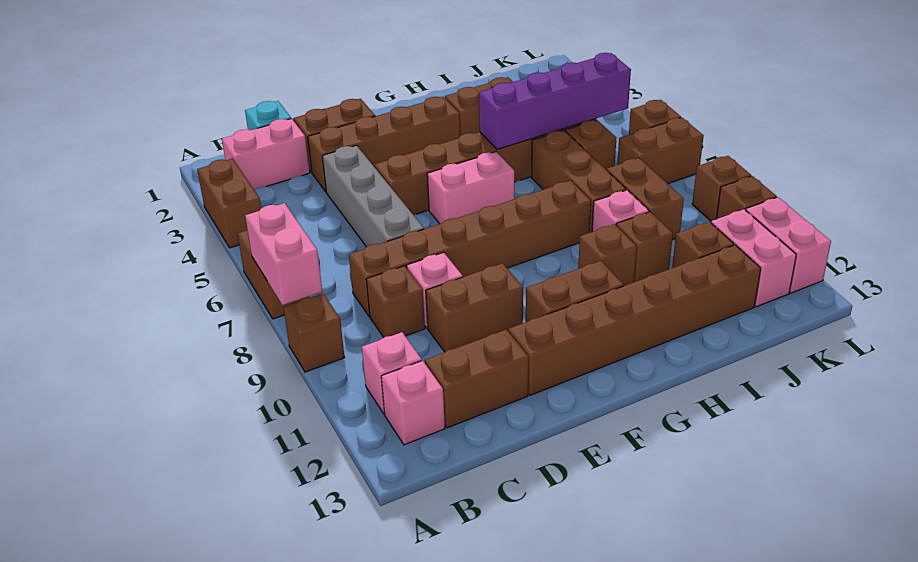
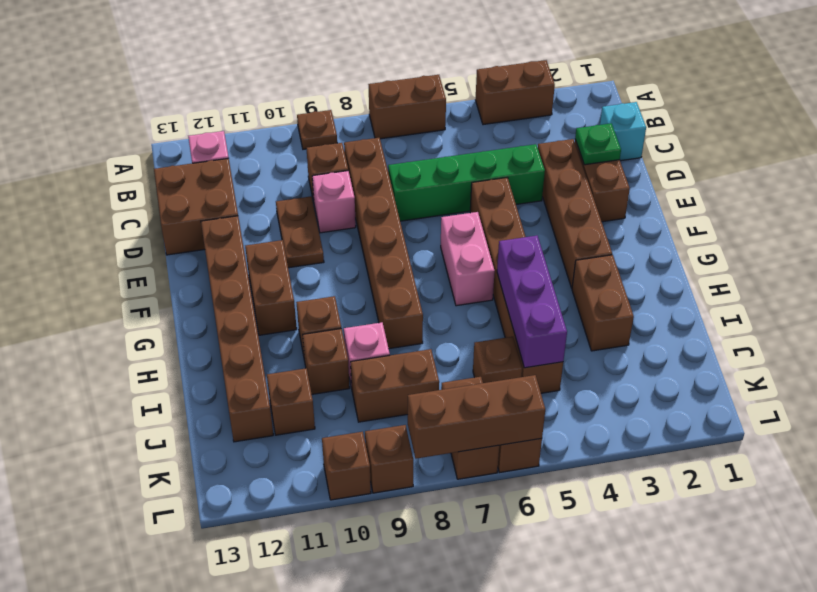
pink 1x2 brick [245,203,322,305] -> none
brown 1x1 brick [283,294,345,372] -> brown 1x1 plate [297,110,337,149]
pink 1x2 brick [222,119,310,190] -> none
pink 1x1 brick [362,332,422,414] -> none
brown 1x2 brick [425,330,528,428] -> brown 2x2 brick [154,158,238,255]
none -> green 1x1 plate [575,123,621,165]
grey 1x4 brick [322,145,424,247] -> green 1x4 brick [388,144,545,221]
brown 1x2 brick [426,263,523,352] -> brown 1x2 plate [276,196,324,268]
purple 1x4 brick [479,53,631,149] -> purple 1x3 brick [497,236,567,368]
brown 1x3 brick [532,130,626,233] -> brown 1x3 brick moved to [408,375,545,459]
pink 1x2 brick [711,209,796,307] -> none
pink 1x2 brick [746,197,831,293] -> none

